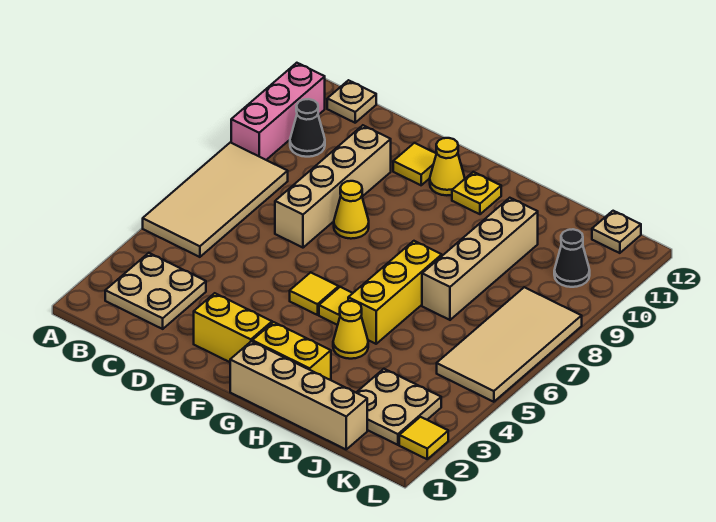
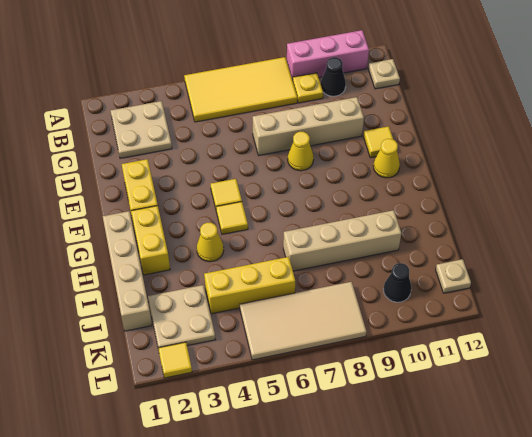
tan 2x4 tile [143,143,288,257] -> yellow 2x4 tile [184,57,297,122]
yellow 1x1 plate [452,172,501,214] -> yellow 1x1 plate moved to [293,73,323,103]
yellow 1x3 brick [348,241,442,344] -> yellow 1x3 brick moved to [204,257,295,314]

